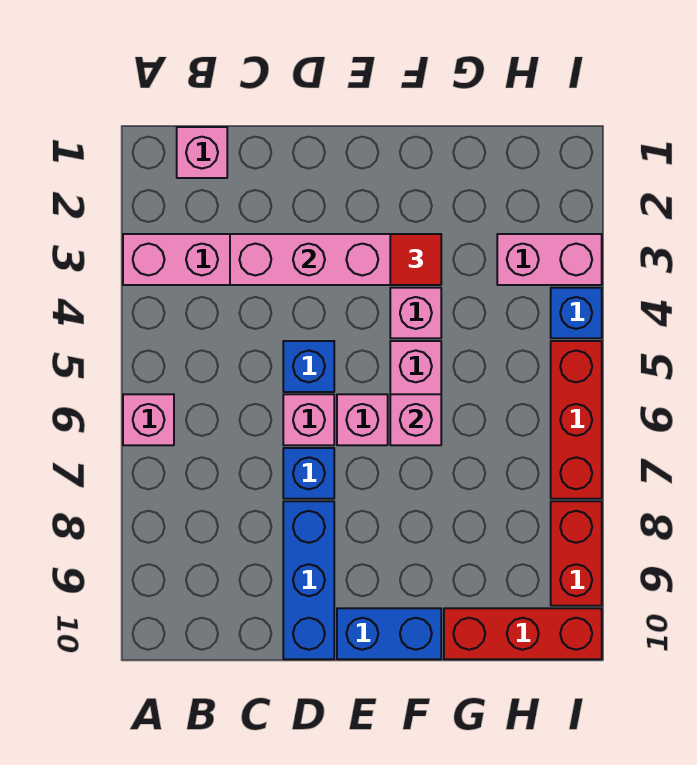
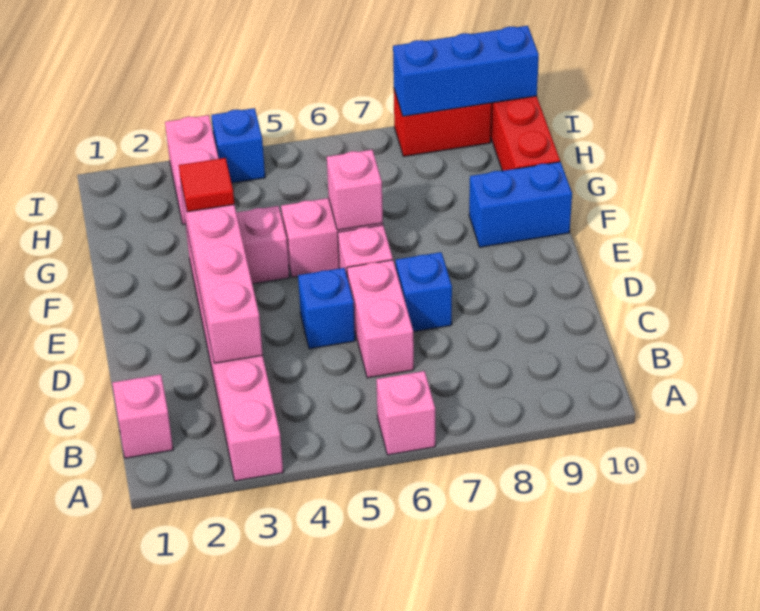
pink 1x1 brick [283,394,334,445] -> pink 1x2 brick [347,260,414,378]
blue 1x3 brick [283,501,334,659] -> blue 1x3 brick moved to [393,26,539,116]
blue 1x2 brick [337,608,441,659] -> blue 1x2 brick turned to [469,162,572,247]
red 1x3 brick [551,341,602,499] -> none

